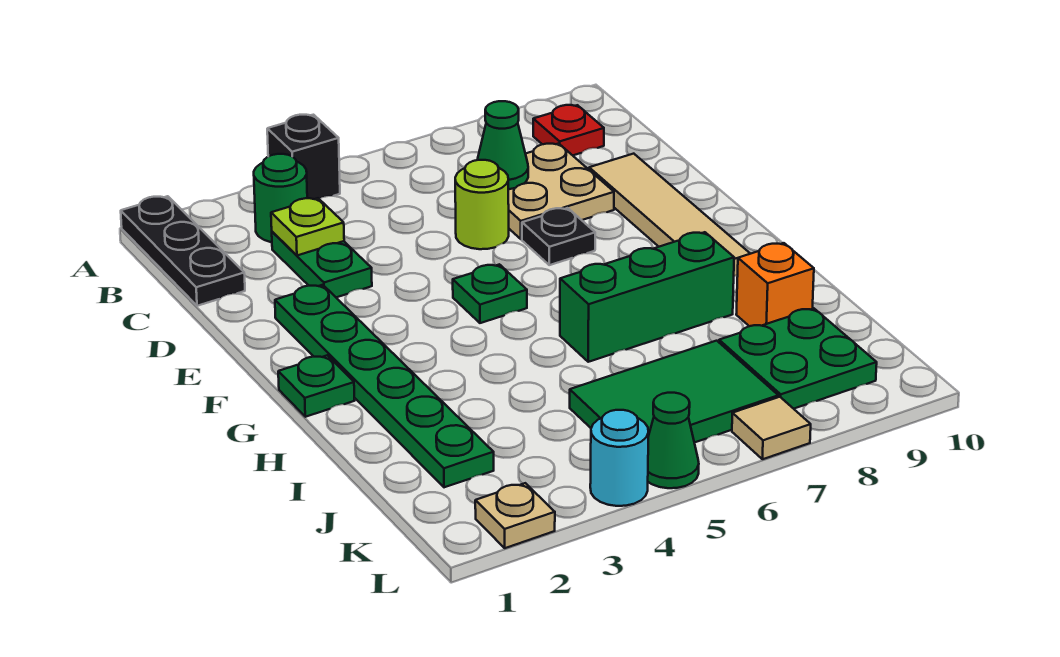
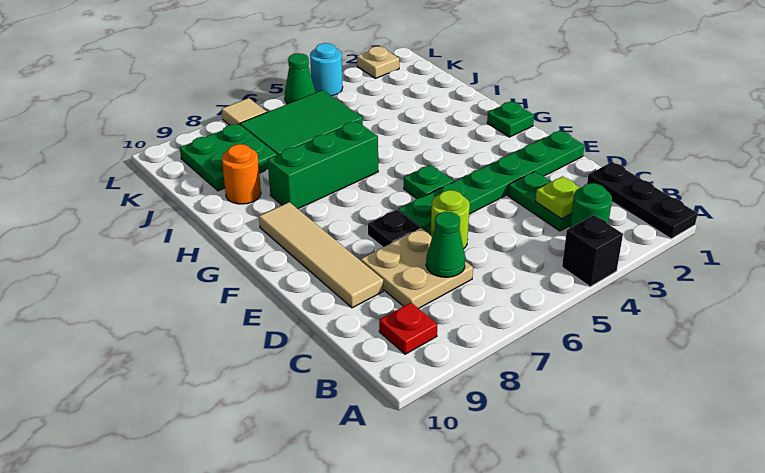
green 1x6 plate [275,285,494,487] -> green 1x6 plate turned to [398,131,584,234]
orange 1x1 brick [736,243,814,326] -> orange 1x1 round brick [222,144,261,204]

